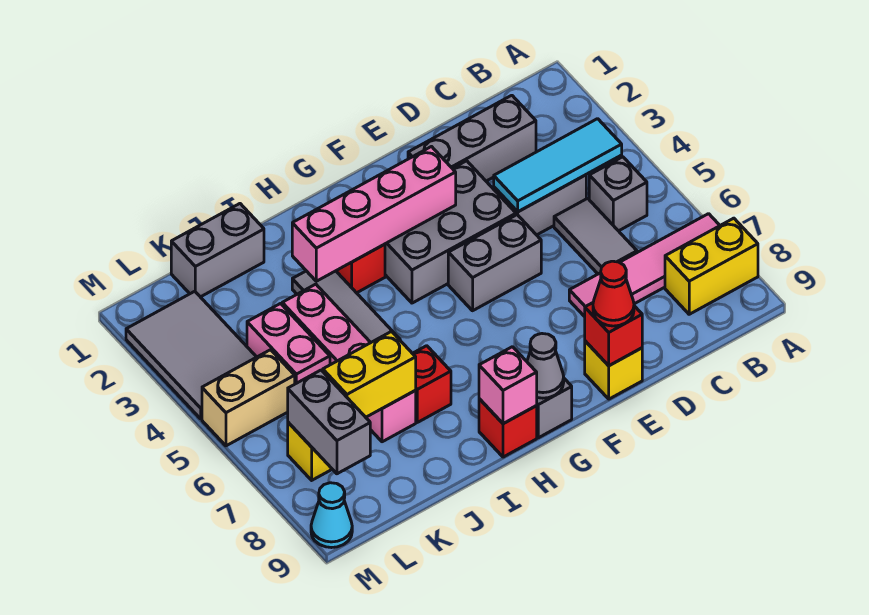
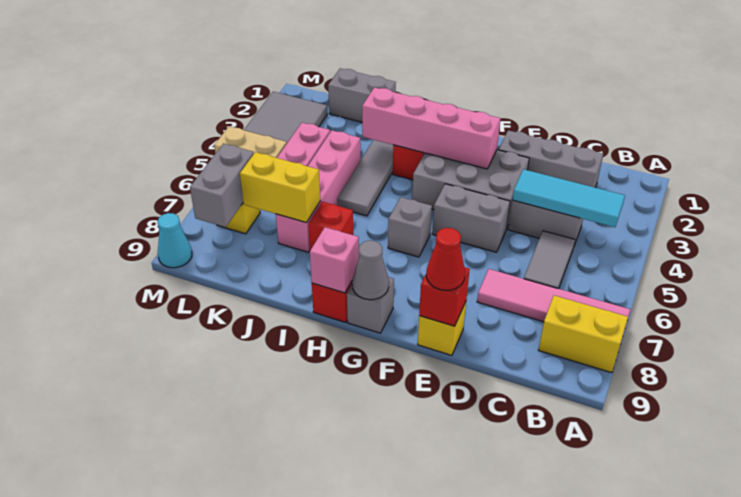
grey 1x1 brick [589,157,647,231] -> grey 1x1 brick moved to [388,197,432,257]

